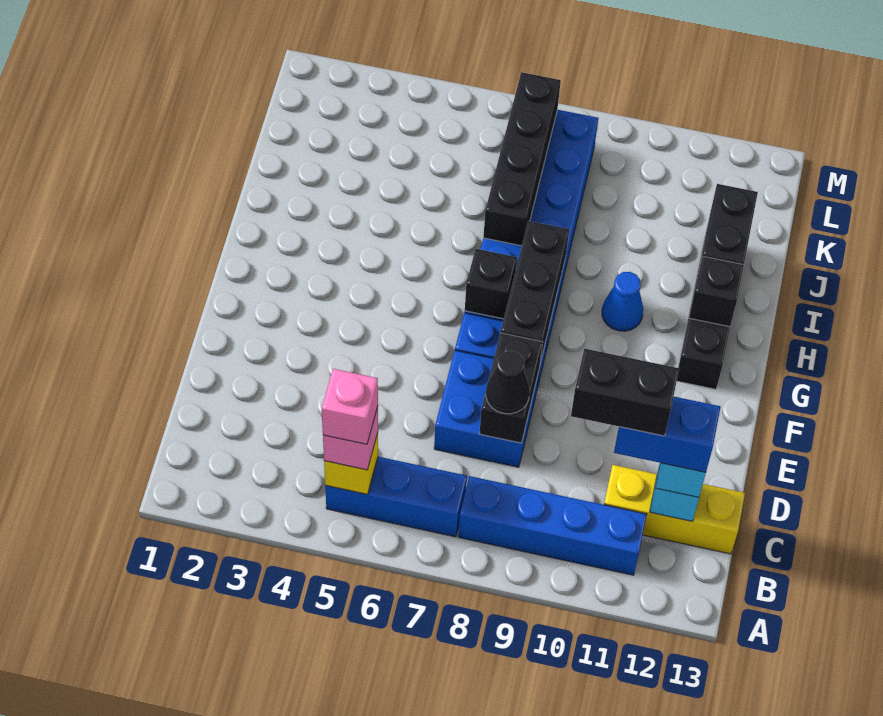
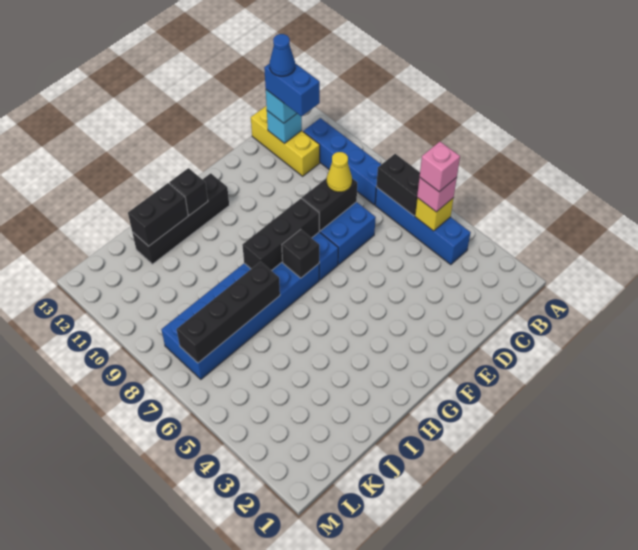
blue 1x3 brick [325,457,467,537] -> blue 1x4 brick [375,187,471,265]
black 1x2 brick [571,349,679,436] -> black 1x2 brick moved to [377,154,420,216]
black 1x1 cone [486,351,530,414] -> yellow 1x1 cone [327,152,352,192]
blue 1x1 cone [602,272,643,331] -> blue 1x1 cone moved to [270,34,295,76]

